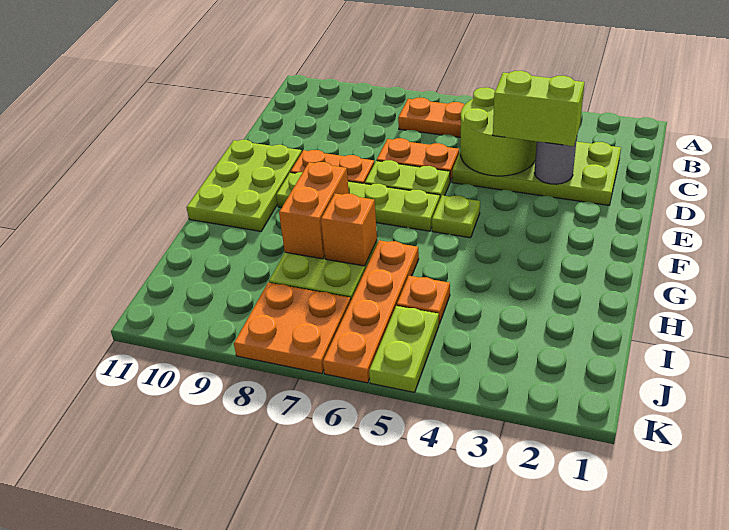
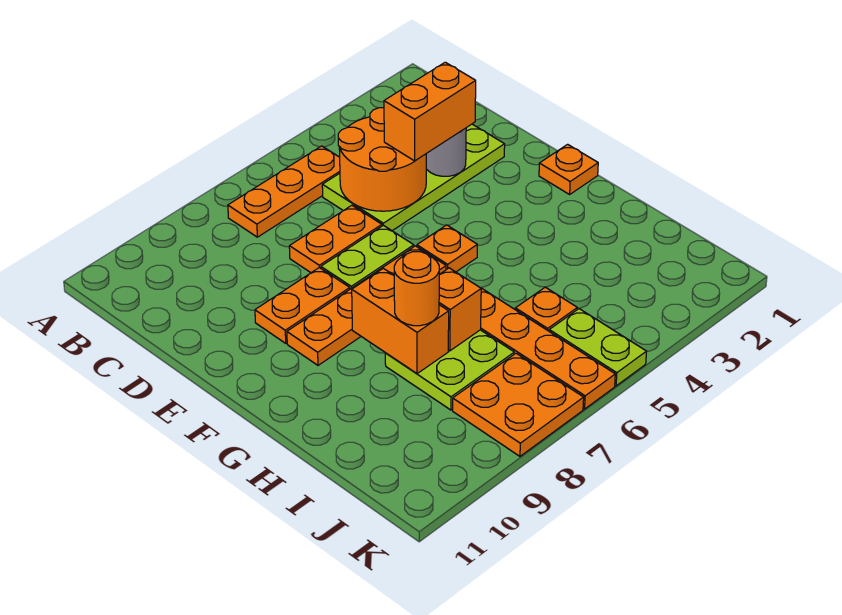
lime 2x2 round brick [460,87,537,176] -> orange 2x2 round brick [338,108,426,211]
lime 1x2 brick [493,71,585,146] -> orange 1x2 brick [384,62,476,161]
lime 2x3 plate [186,140,302,231] -> none
none -> orange 1x1 plate [539,144,598,194]
lime 1x1 plate [432,195,480,238] -> orange 1x1 plate [417,225,477,272]
lime 1x4 plate [276,172,440,231] -> orange 1x4 plate [287,246,446,365]
none -> orange 1x1 round brick [394,252,439,326]

